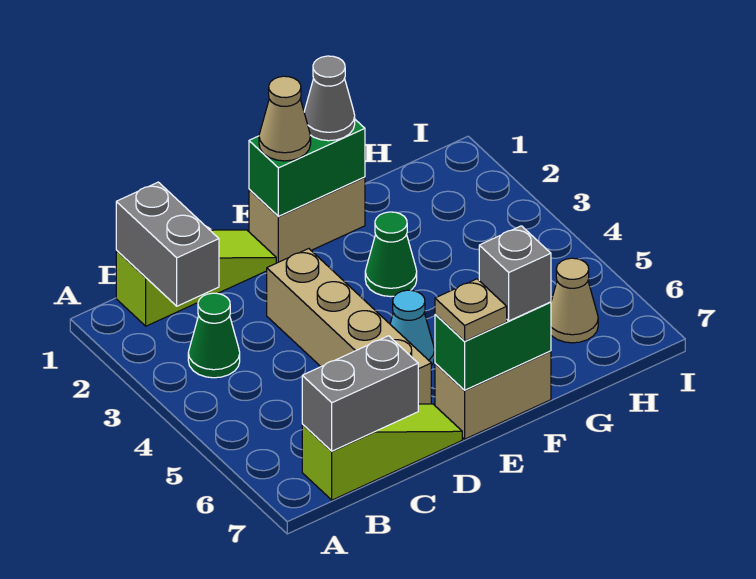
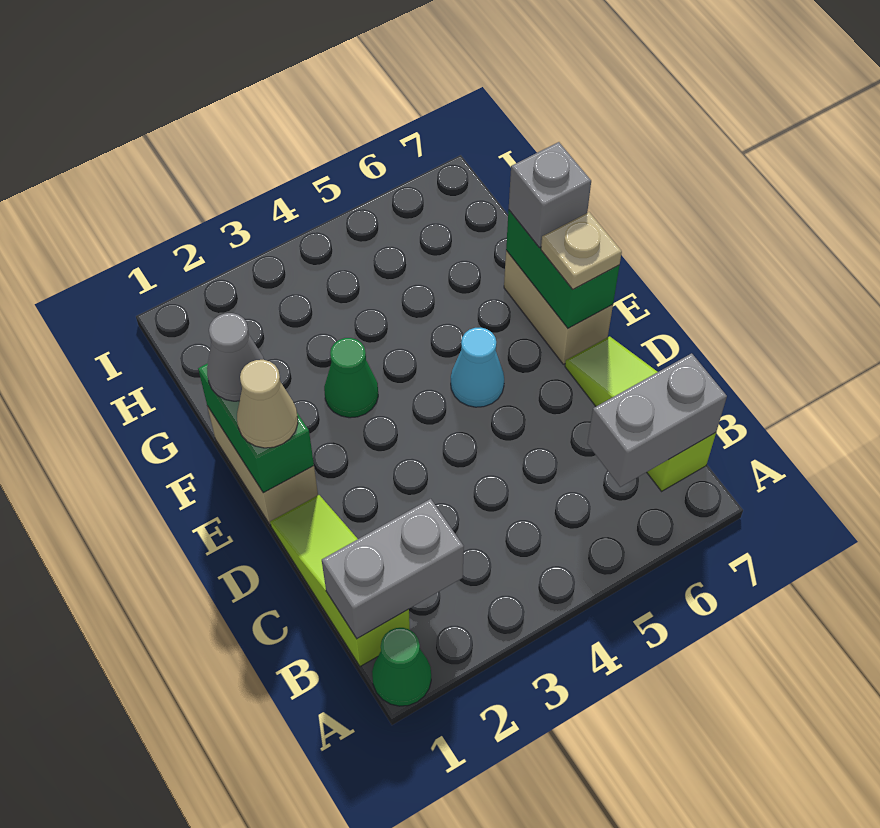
green 1x1 cone [188,293,240,378] -> green 1x1 cone moved to [372,628,431,706]
grey 1x2 brick [302,336,418,451] -> grey 1x2 brick turned to [587,353,727,487]
tan 1x4 brick [267,249,431,404] -> none
tan 1x1 cone [551,258,598,343] -> none

